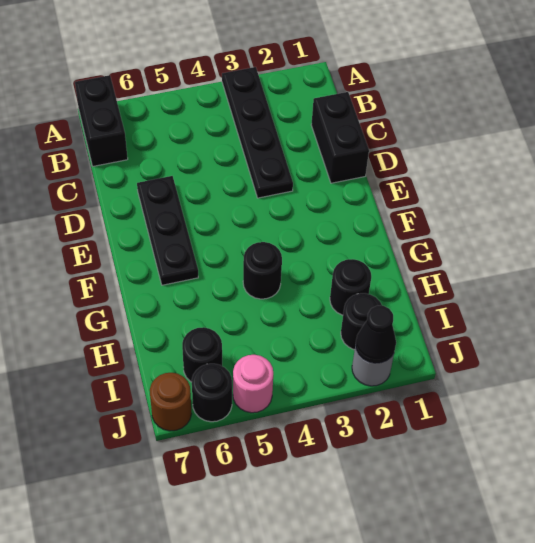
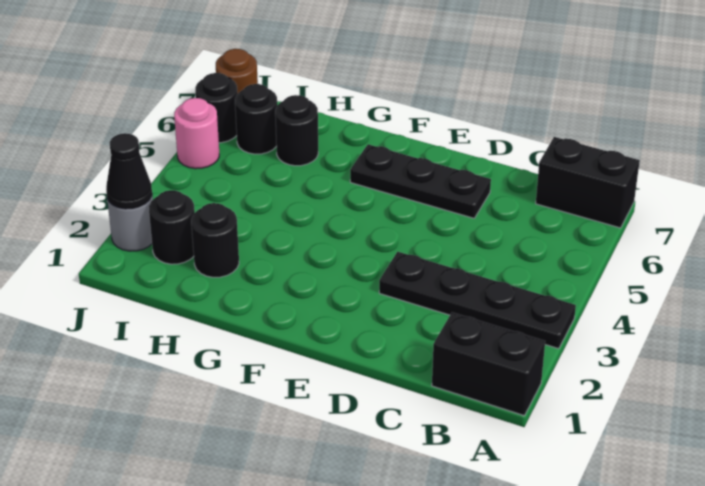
black 1x2 brick [311,92,369,183] -> black 1x2 brick moved to [432,312,545,416]
black 1x1 round brick [243,242,282,299] -> black 1x1 round brick moved to [275,95,318,166]

